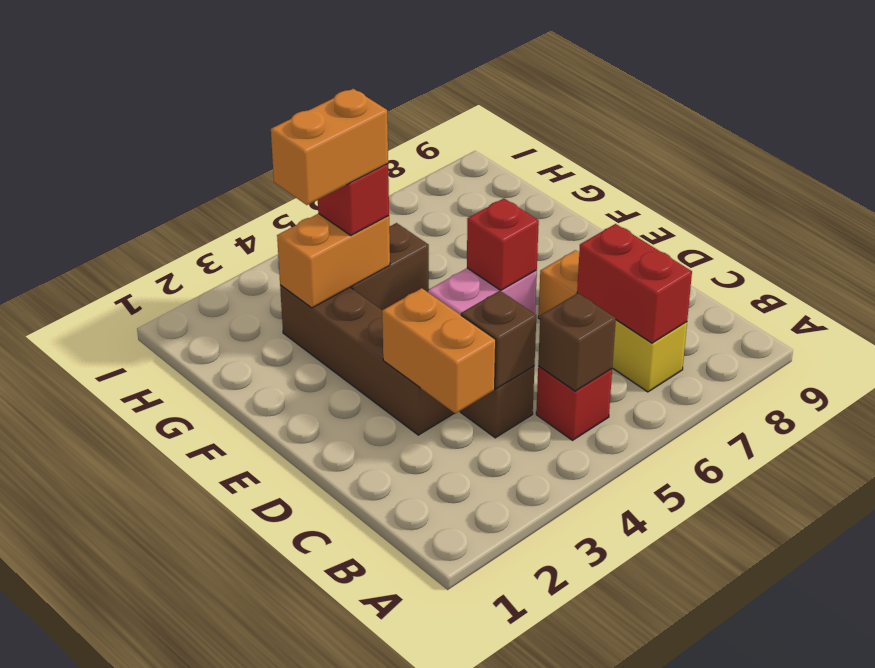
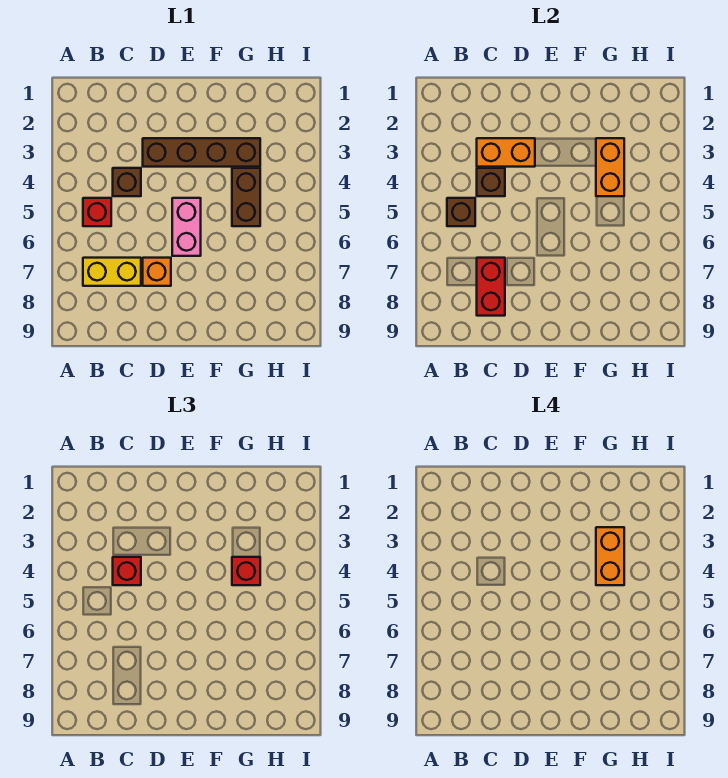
red 1x2 brick [577,224,692,343] -> red 1x2 brick turned to [477,258,505,316]
red 1x1 brick [467,198,539,290] -> red 1x1 brick moved to [113,557,141,585]

